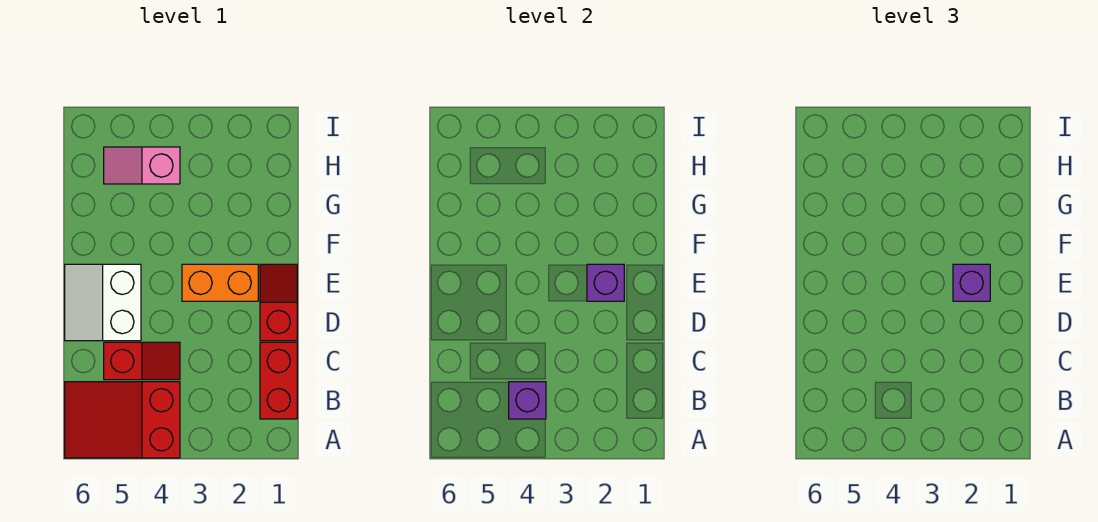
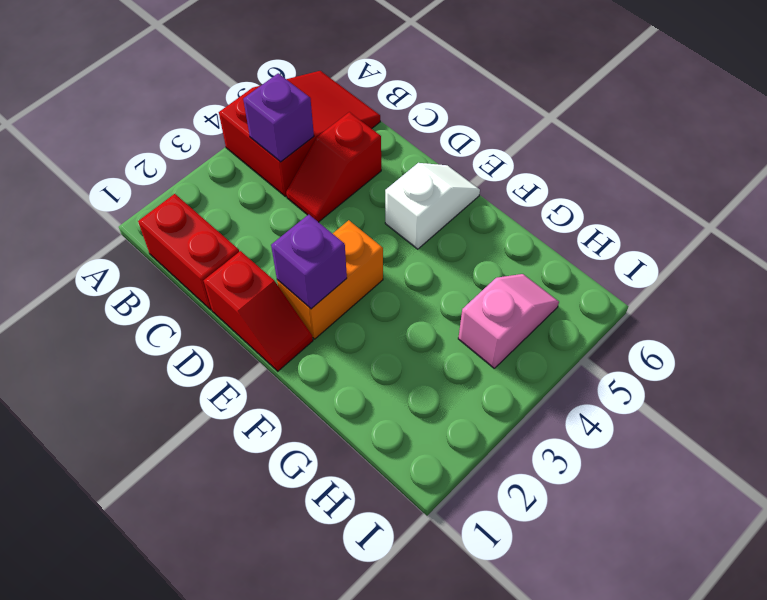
white 2x2 slope [65,264,141,341] -> white 1x2 slope [385,163,480,249]
purple 1x1 brick [953,264,990,301] -> none

